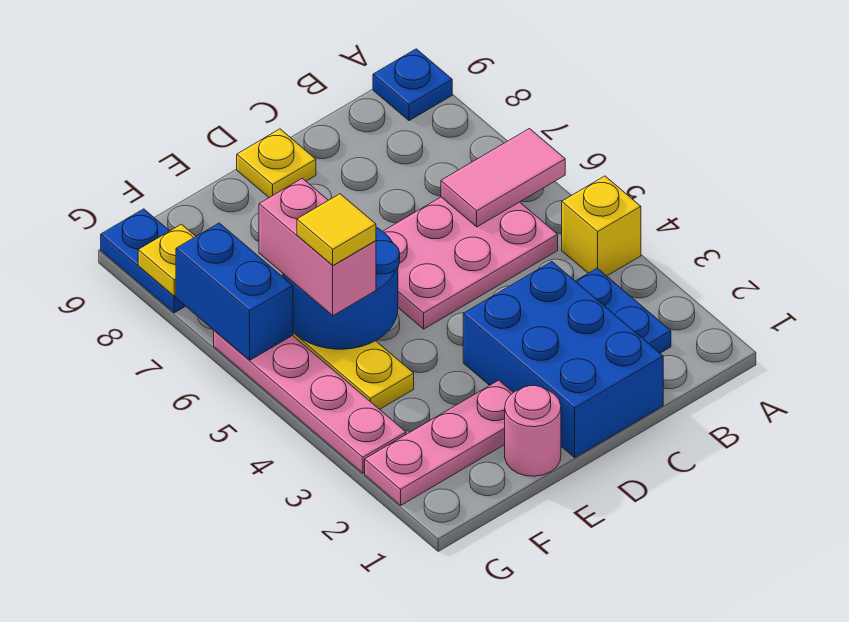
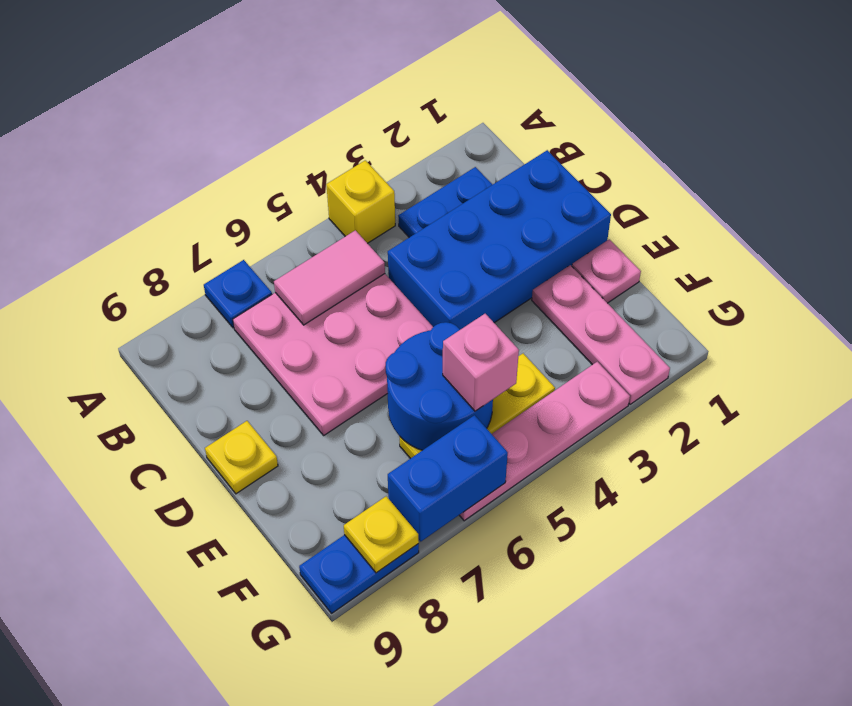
pink 1x2 tile [441,129,565,227] -> pink 1x2 tile turned to [274,230,385,325]
blue 1x1 plate [373,49,452,121] -> blue 1x1 plate moved to [204,260,272,328]
pink 2x3 plate [383,197,558,329] -> pink 3x3 plate [233,274,433,435]
blue 2x3 brick [463,262,663,457] -> blue 2x4 brick [388,150,611,330]
pink 1x1 round brick [505,386,561,476] -> pink 1x1 plate [572,239,641,303]
pink 1x2 brick [259,178,376,316] -> pink 1x1 brick [443,314,519,411]
yellow 1x1 tile [297,194,376,266] -> none

